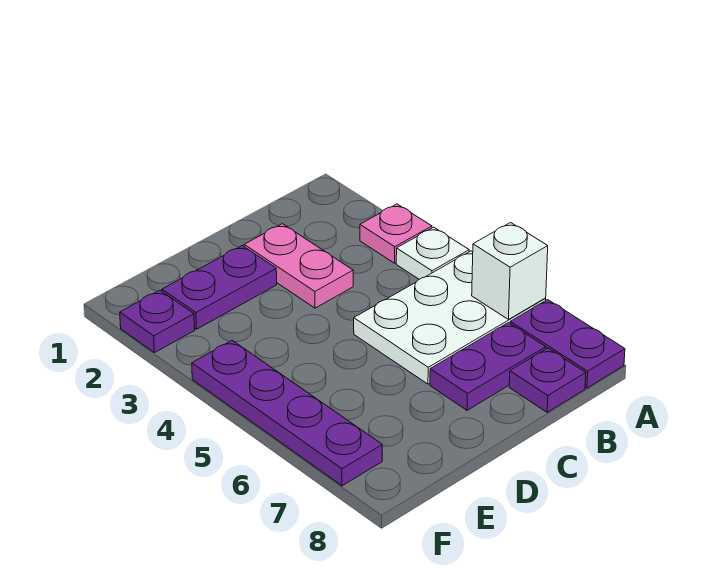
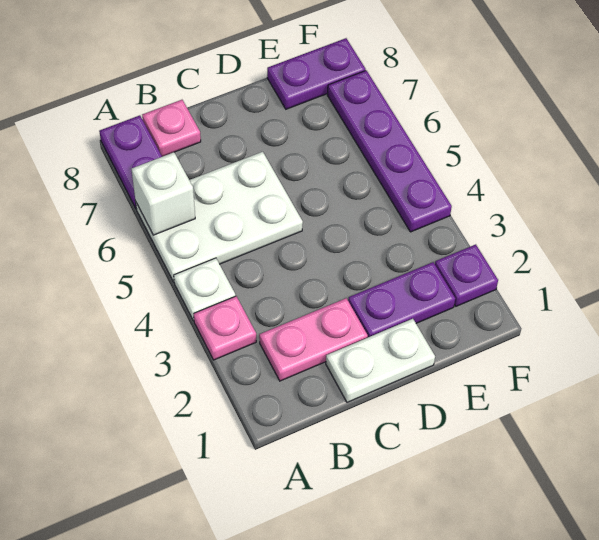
purple 1x2 plate [430,323,546,410] -> purple 1x2 plate moved to [267,38,366,109]
purple 1x1 plate [509,348,586,412] -> pink 1x1 plate [142,100,201,157]
none -> white 1x2 plate [326,319,435,402]
pink 1x2 plate [244,224,353,308] -> pink 1x2 plate turned to [259,298,368,381]

